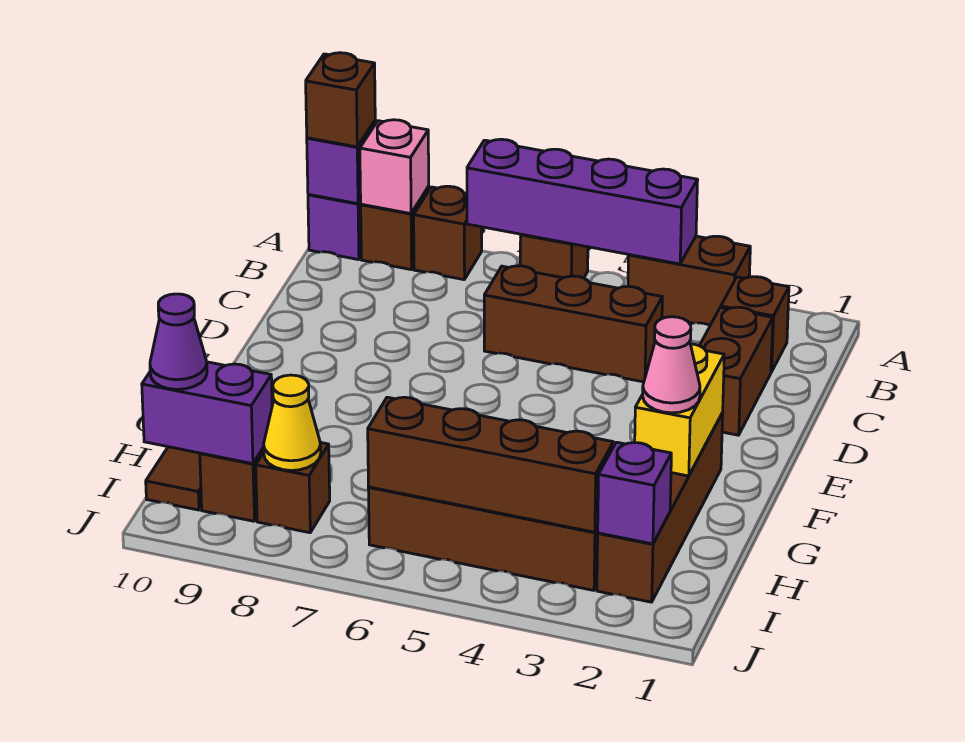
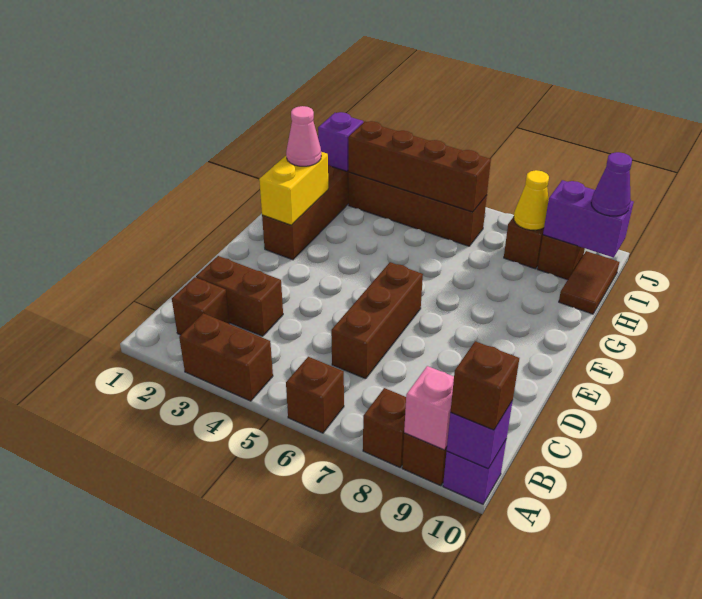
purple 1x4 brick [467,139,698,264] -> none
brown 1x2 brick [700,307,773,435] -> brown 1x2 brick turned to [196,256,283,336]
brown 1x3 brick [484,266,662,382] -> brown 1x3 brick turned to [331,262,423,379]

